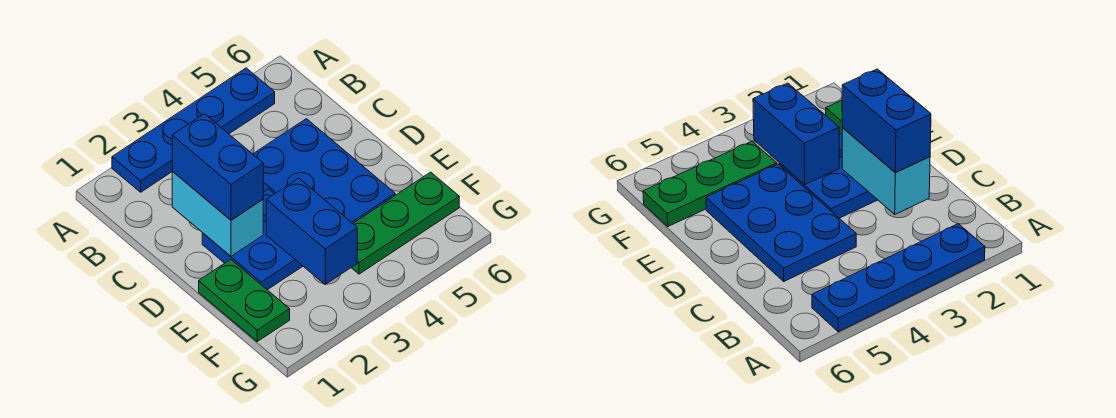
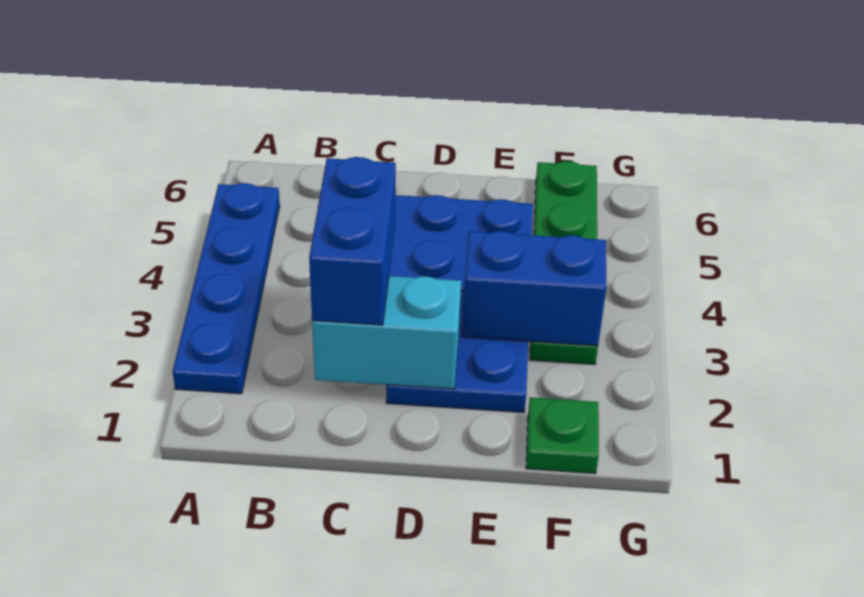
blue 1x2 brick [172,114,263,220] -> blue 1x2 brick turned to [309,157,396,325]
green 1x2 plate [199,259,290,341] -> green 1x1 plate [526,397,599,474]
green 1x3 plate [351,172,459,274] -> green 1x4 plate [530,161,598,365]

